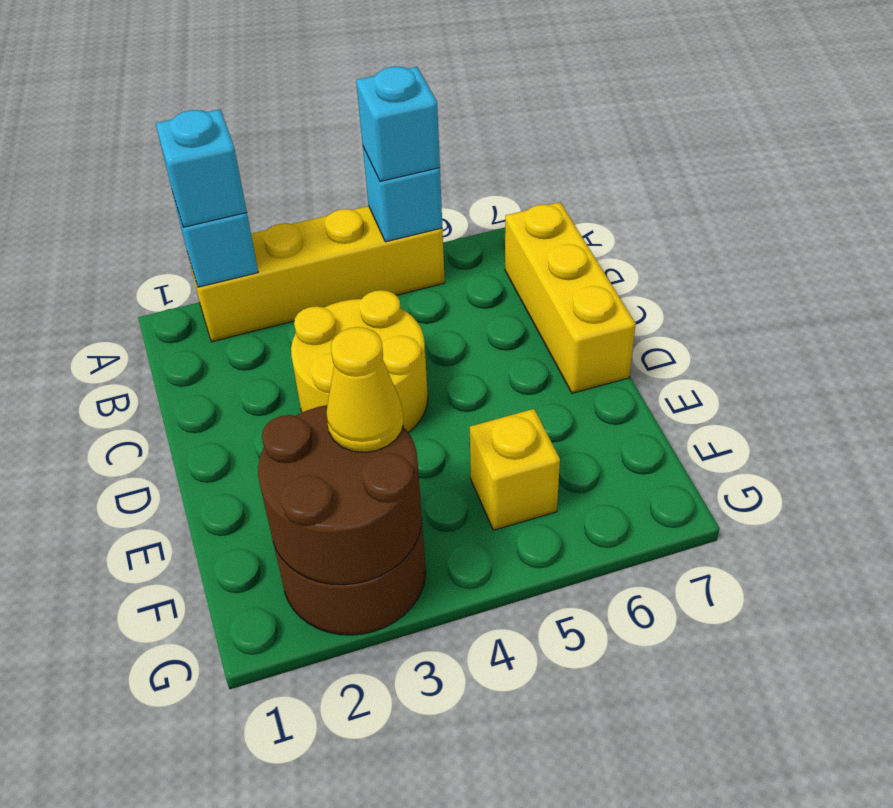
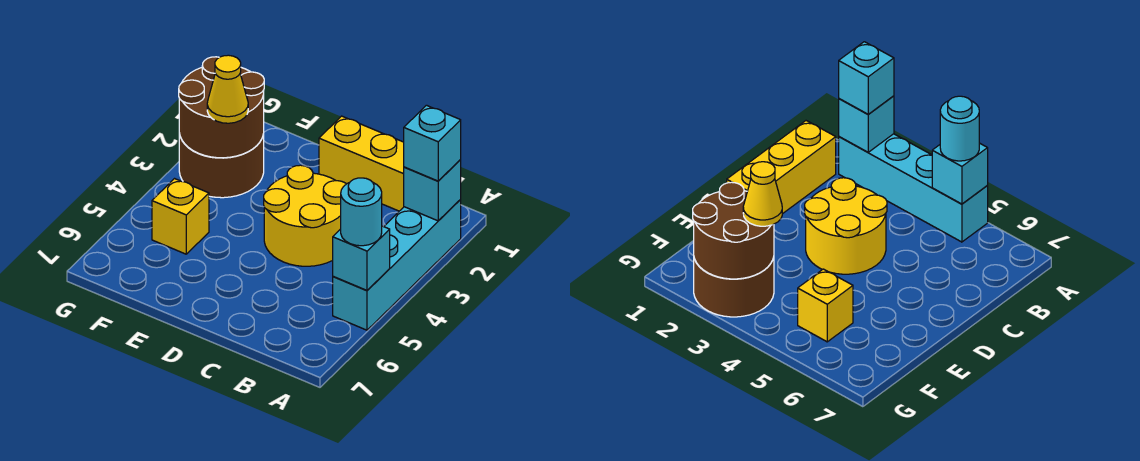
yellow 1x4 brick [188,206,445,342] -> cyan 1x4 brick [333,200,461,330]
cyan 1x1 brick [356,67,440,181] -> cyan 1x1 round brick [341,178,382,246]
yellow 1x3 brick [505,202,636,393] -> yellow 1x3 brick moved to [319,116,404,211]

